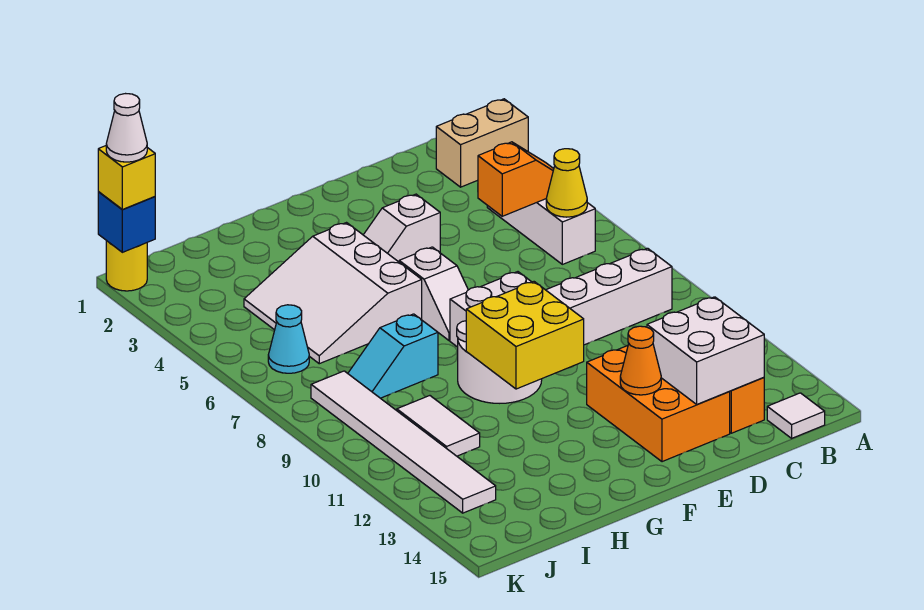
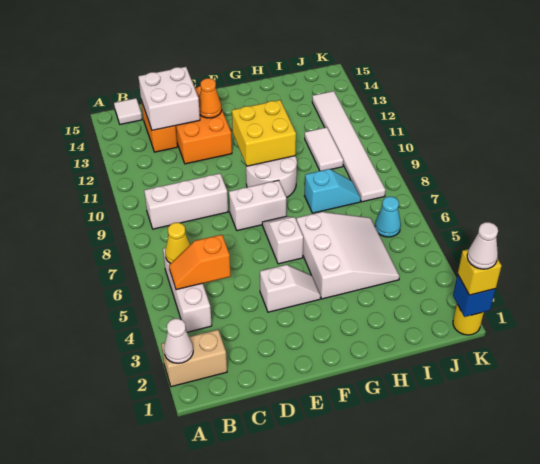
none -> white 1x1 cone [164,319,193,363]

